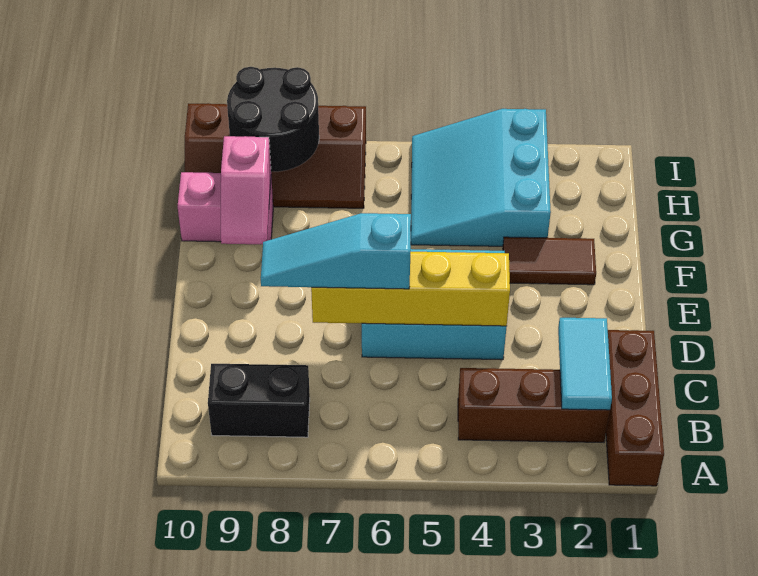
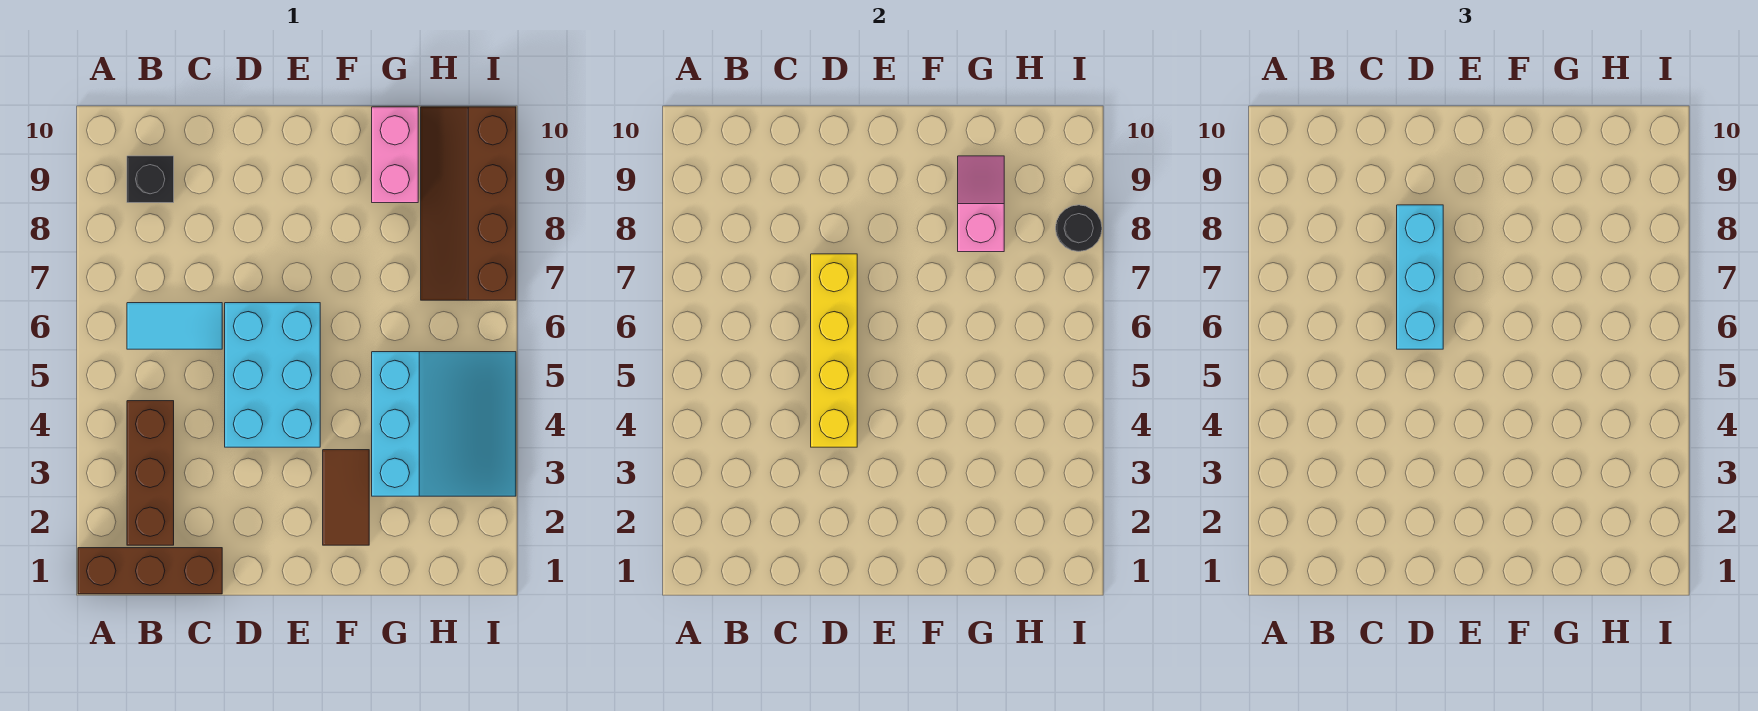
cyan 1x2 tile [558,318,612,410] -> cyan 1x2 tile moved to [127,303,222,349]
black 1x2 brick [208,364,310,437] -> black 1x1 brick [127,156,174,203]
cyan 1x3 slope [261,213,411,289] -> cyan 1x3 brick [1397,205,1443,349]
pink 1x2 slope [221,136,271,244] -> pink 1x2 slope turned to [958,156,1004,252]
cyan 3x3 slope [411,109,551,246] -> cyan 3x3 slope turned to [372,352,516,496]
black 2x2 round brick [227,67,319,172] -> black 1x1 round brick [1056,205,1102,251]

